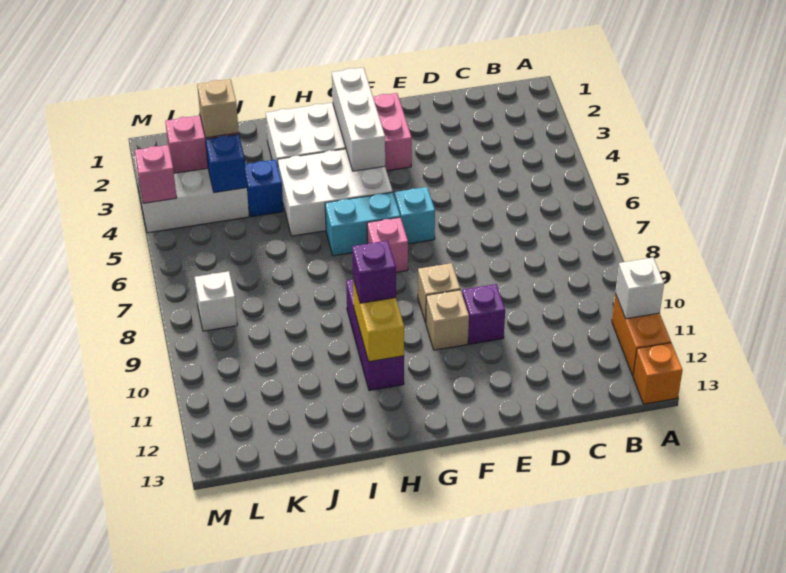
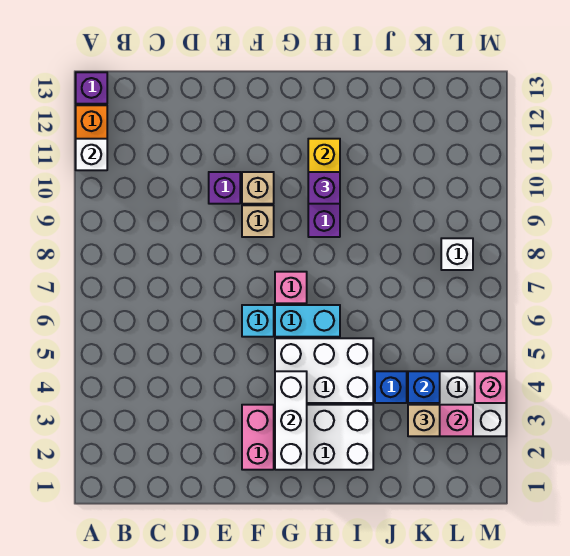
orange 1x1 brick [633,343,683,404] -> purple 1x1 brick [76,72,107,104]

